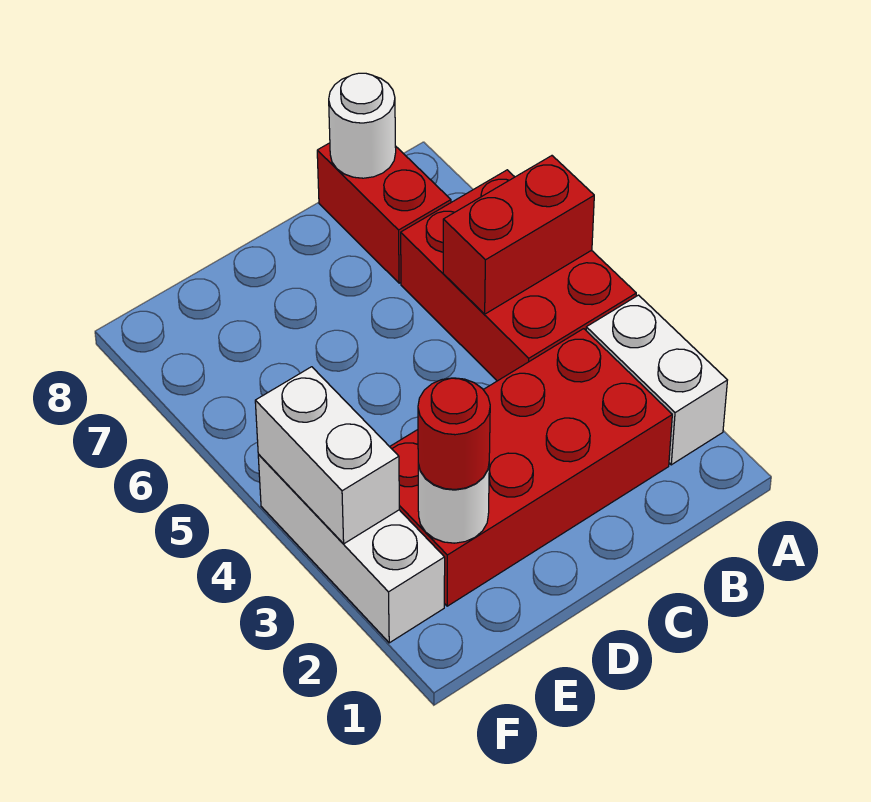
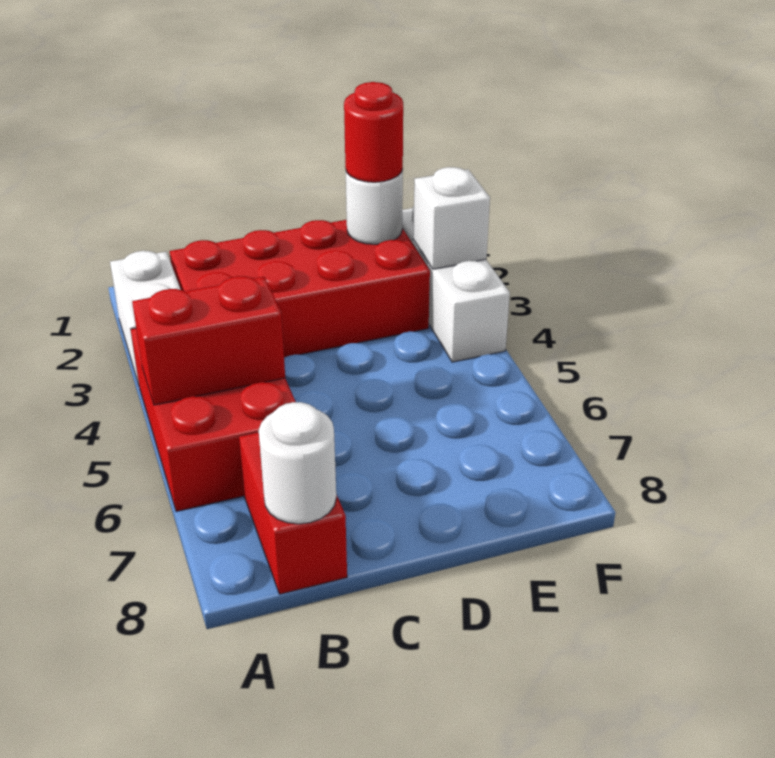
white 1x2 brick [255,367,399,544] -> white 1x1 brick [413,167,490,269]

